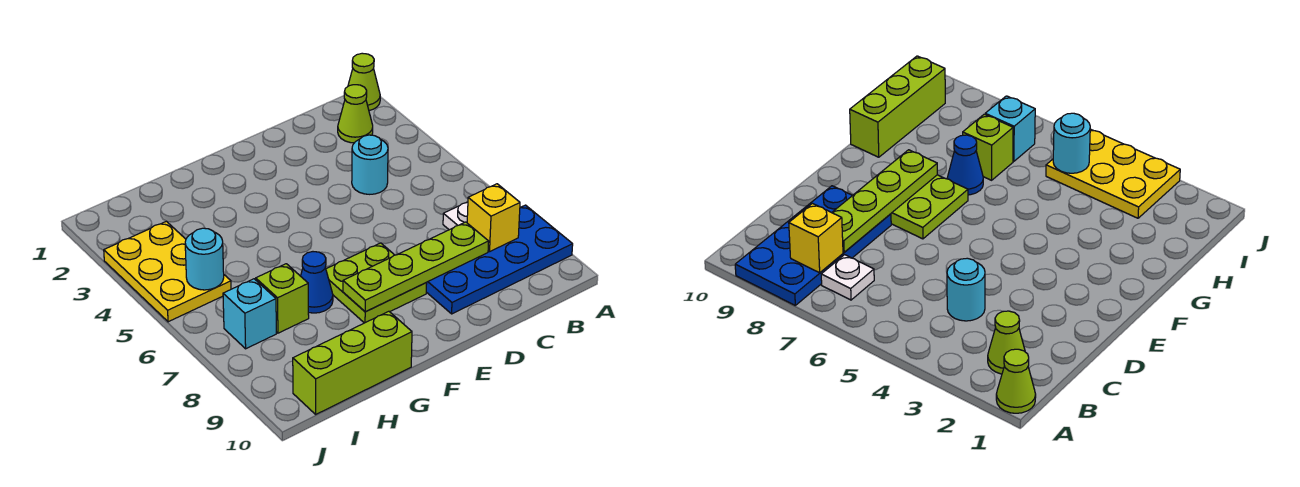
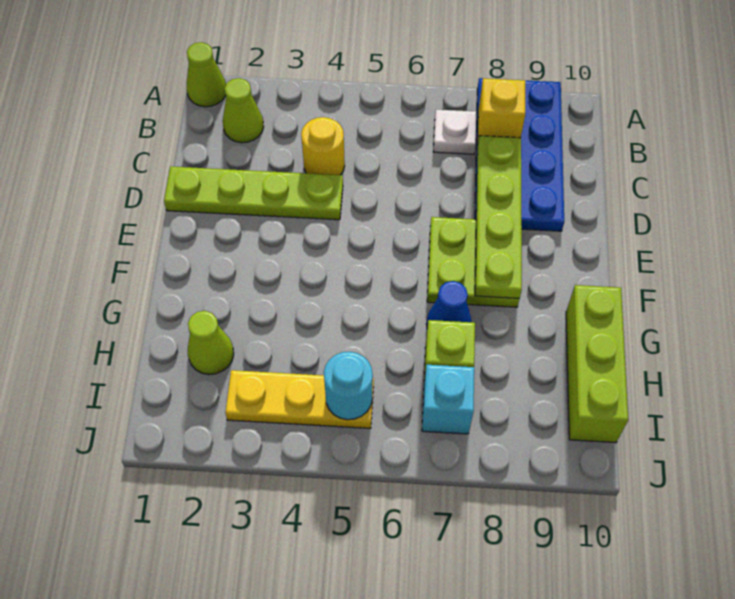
cyan 1x1 round brick [352,135,388,194] -> yellow 1x1 round brick [301,117,345,175]
none -> lime 1x4 plate [164,166,343,220]
none -> lime 1x1 cone [188,311,234,374]
yellow 2x3 plate [104,221,231,322] -> yellow 1x3 plate [225,370,374,428]

